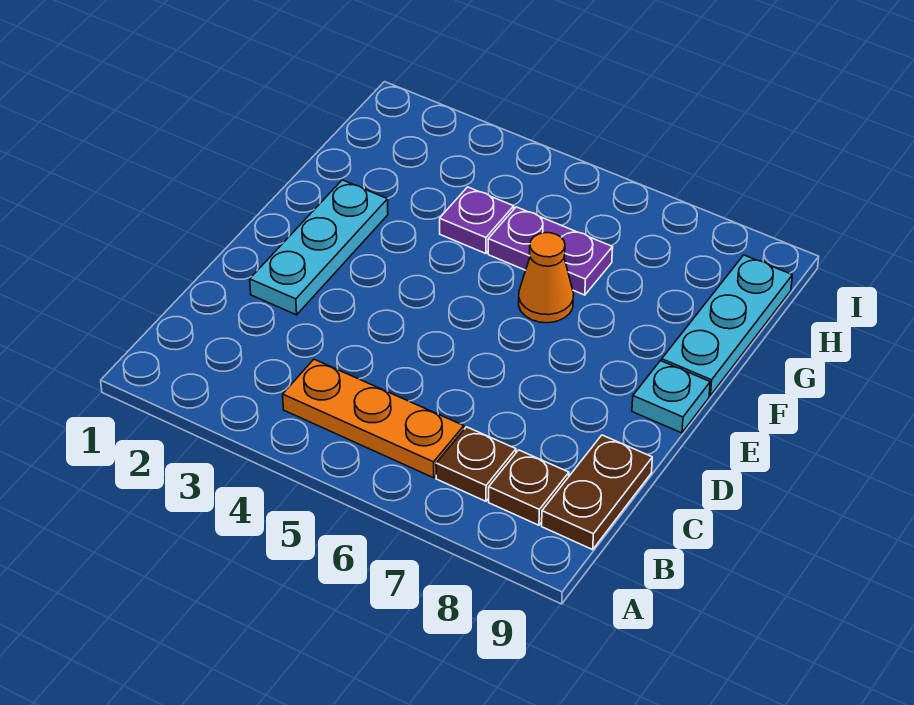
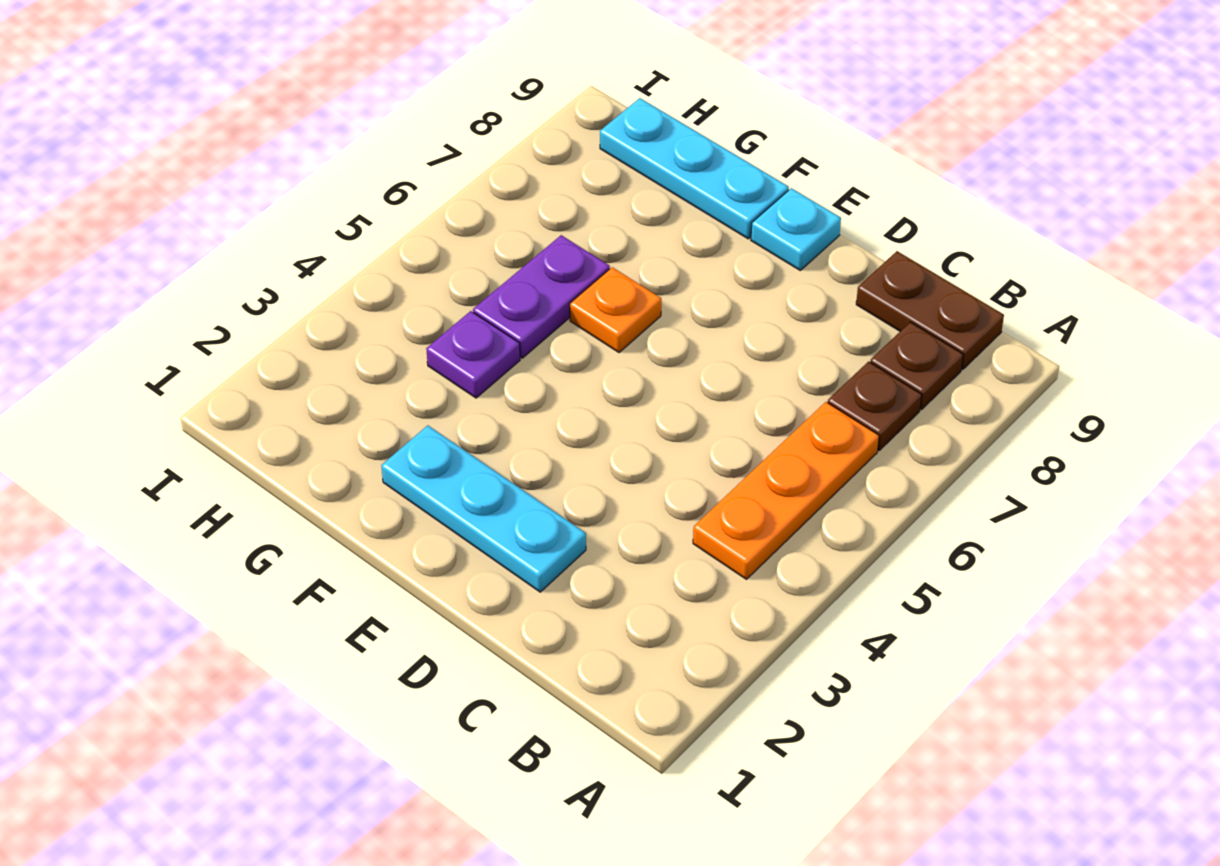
orange 1x1 cone [518,233,574,323] -> orange 1x1 plate [570,267,661,352]

